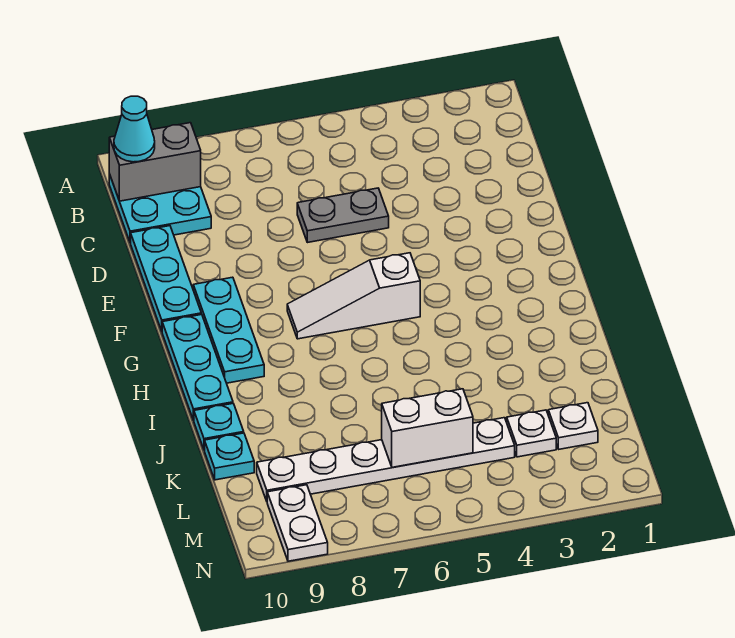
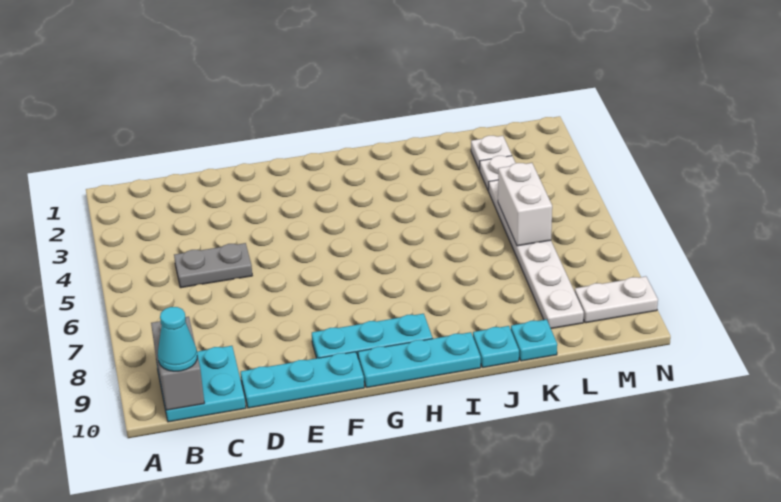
grey 1x2 plate [297,188,389,243] -> grey 1x2 plate turned to [174,243,252,288]
white 1x3 slope [287,253,420,339] -> none

